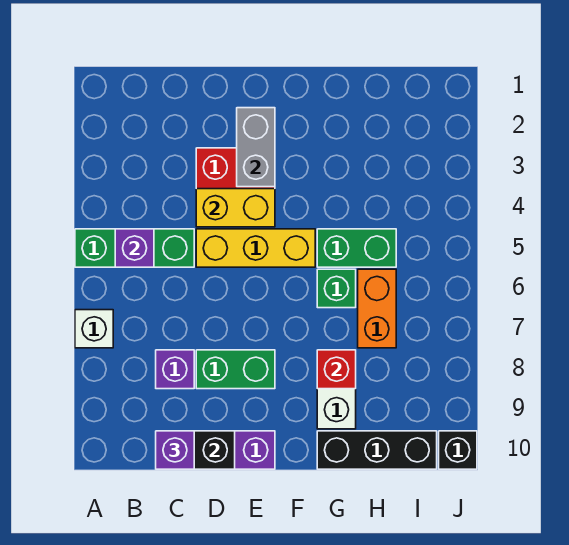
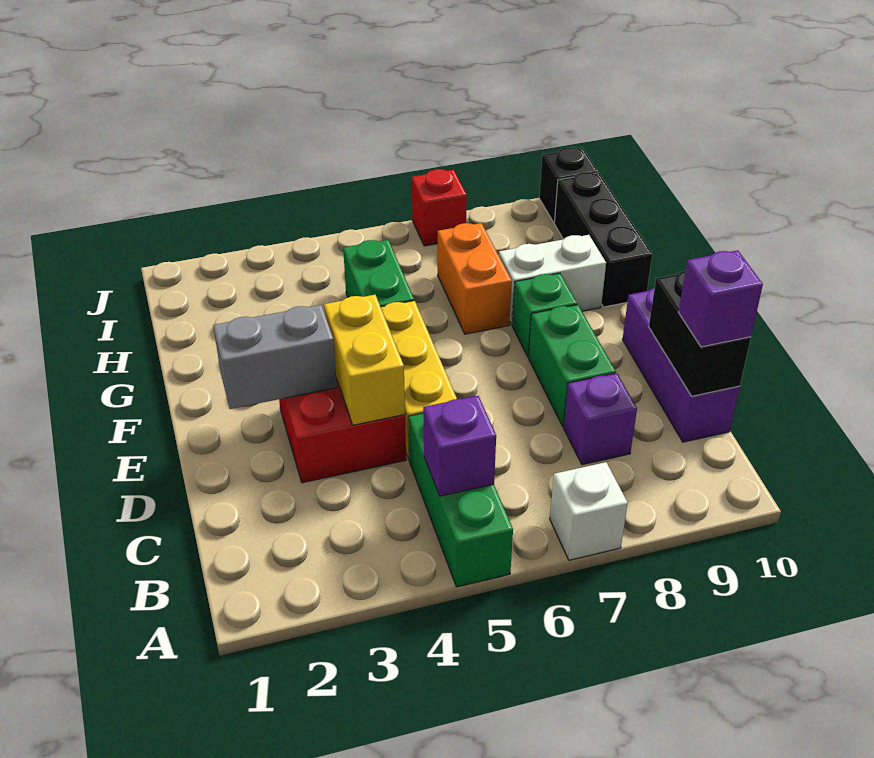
green 1x1 brick [317,269,356,308] -> green 1x1 brick moved to [512,273,577,357]
red 1x1 brick [317,350,356,389] -> red 1x1 brick moved to [412,169,467,246]
orange 1x2 brick [358,269,396,348] -> orange 1x2 brick turned to [438,223,512,334]

